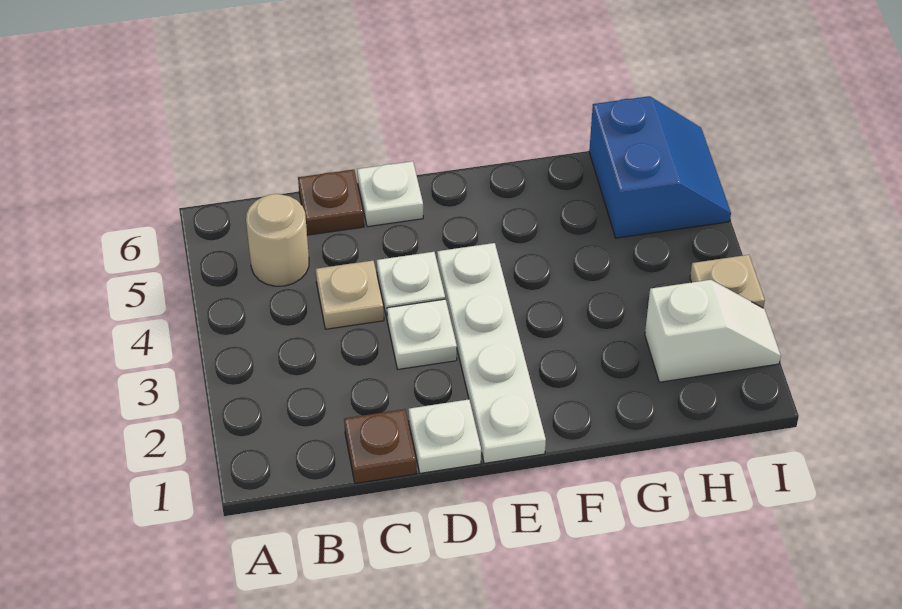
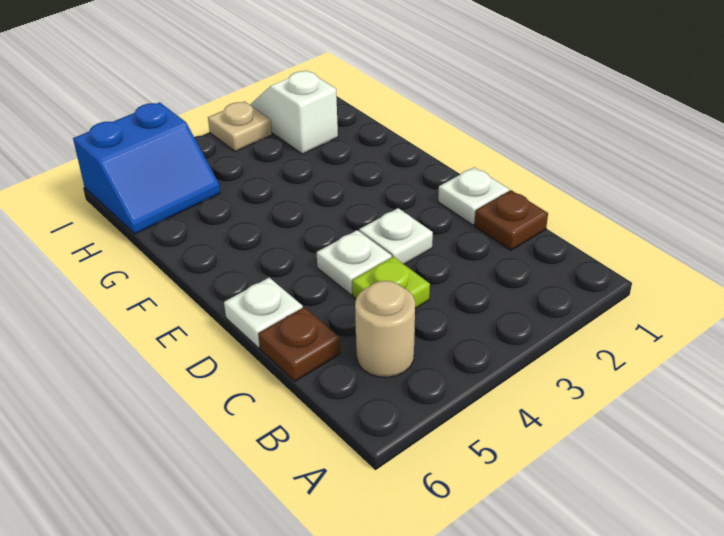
tan 1x1 plate [316,261,384,329] -> lime 1x1 plate [352,257,430,308]
white 1x4 plate [437,243,546,463] -> none
blue 2x2 slope [589,96,731,238] -> blue 2x2 slope turned to [73,102,220,234]

